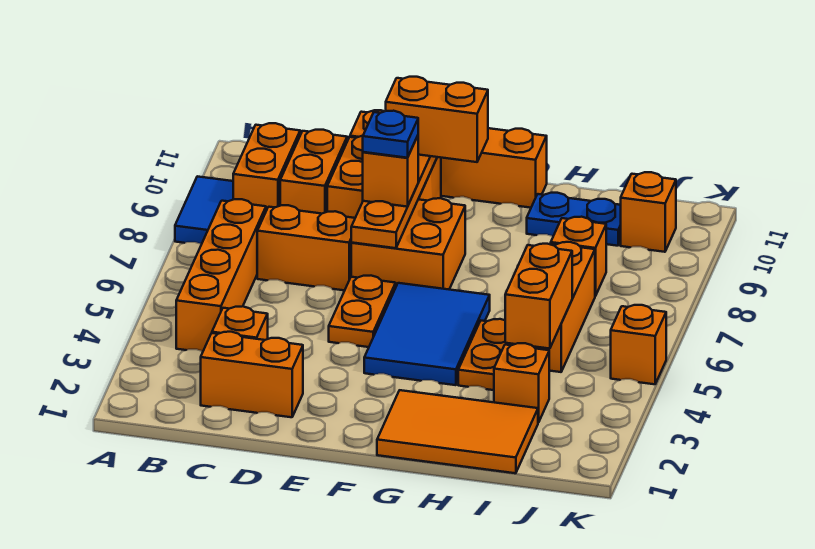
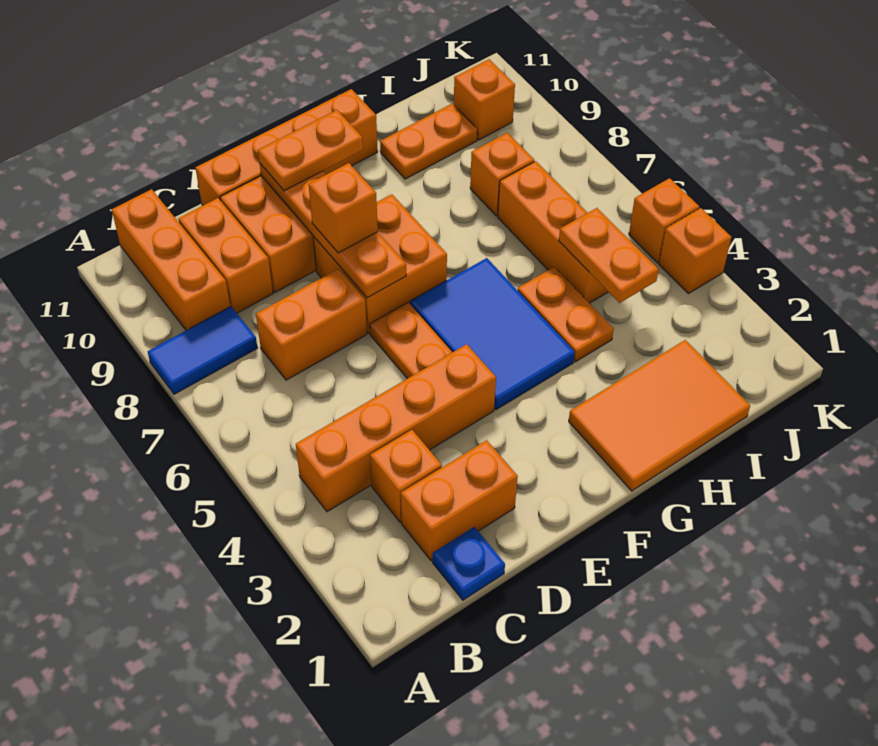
blue 1x2 tile [175,176,233,244] -> blue 1x2 tile turned to [148,307,257,394]
orange 1x4 brick [176,199,266,351] -> orange 1x4 brick turned to [296,344,496,512]
orange 1x2 brick [233,123,300,211] -> orange 1x3 brick [112,189,230,330]
blue 1x1 plate [363,111,418,158] -> blue 1x1 plate moved to [433,527,505,600]
orange 1x2 brick [386,77,488,162] -> orange 1x2 plate [258,110,363,191]
blue 1x2 plate [527,193,621,246] -> orange 1x2 plate [380,104,477,179]
orange 1x1 brick [494,343,549,423] -> orange 1x1 brick moved to [659,208,731,294]
orange 1x2 brick [505,244,572,349] -> orange 1x2 plate [559,208,659,303]

